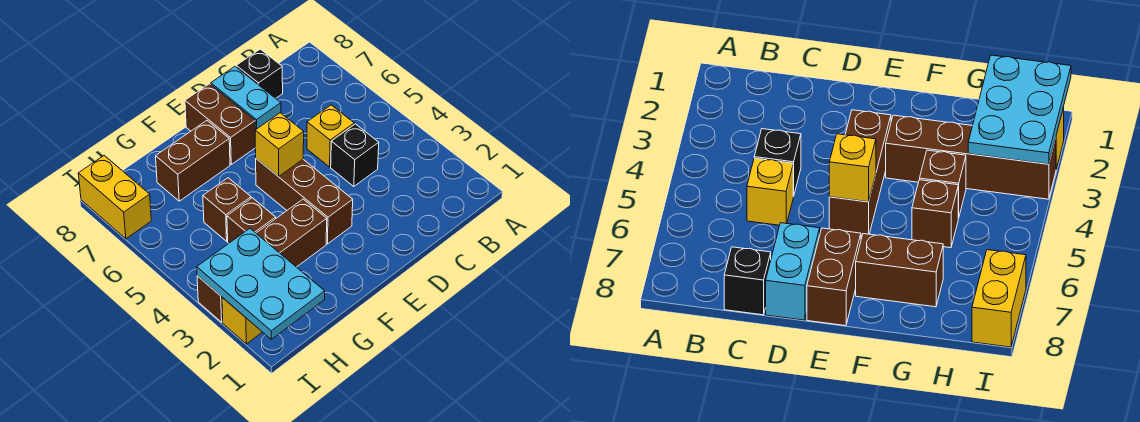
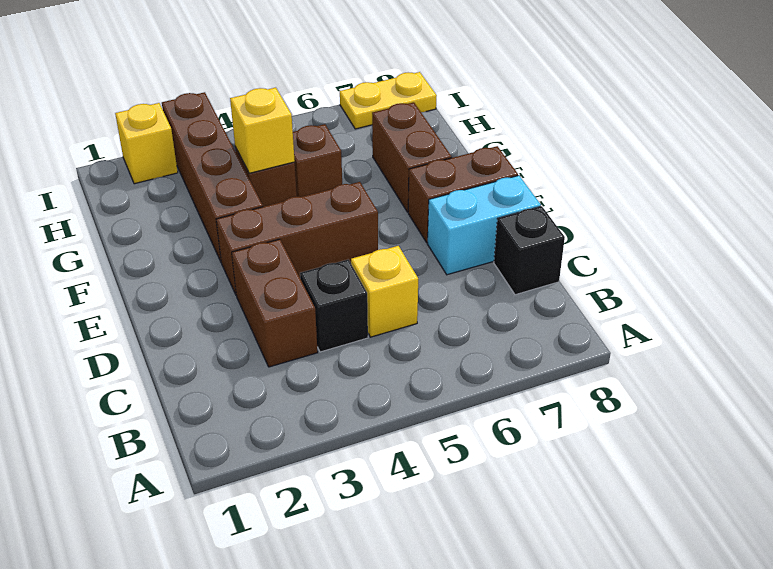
none -> brown 1x2 brick [232,239,318,367]
yellow 1x1 brick [255,113,304,177] -> yellow 1x1 brick moved to [230,88,295,173]
cyan 2x3 plate [197,229,325,339] -> none
yellow 1x2 brick [78,156,151,239] -> yellow 1x2 plate [340,72,437,129]

